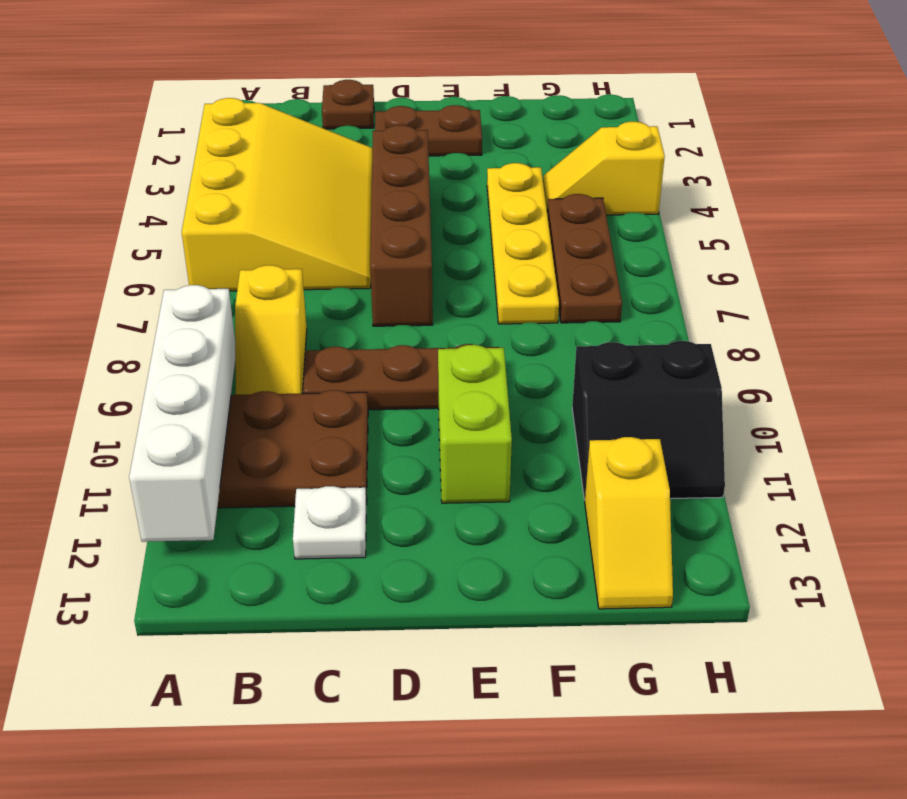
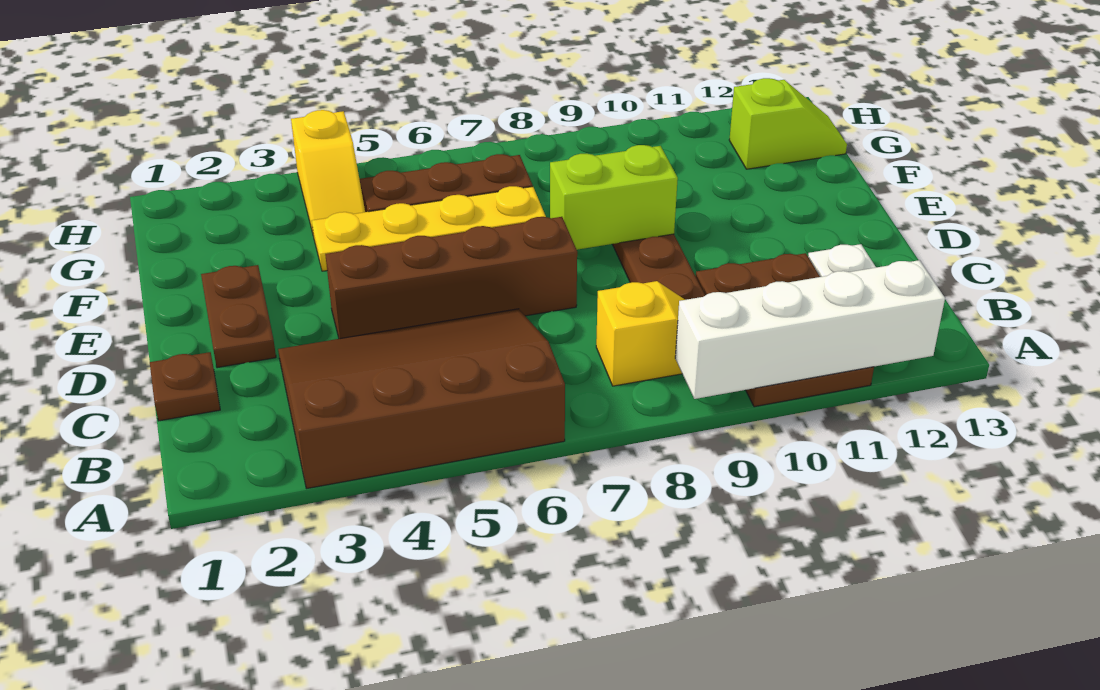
yellow 3x4 slope [182,98,372,291] -> brown 3x4 slope [278,309,565,489]
lime 1x2 brick [438,345,512,503] -> lime 1x2 brick moved to [550,145,678,250]
black 2x2 slope [572,341,725,500] -> none
yellow 1x2 slope [585,437,673,609] -> lime 1x2 slope [729,78,847,169]

